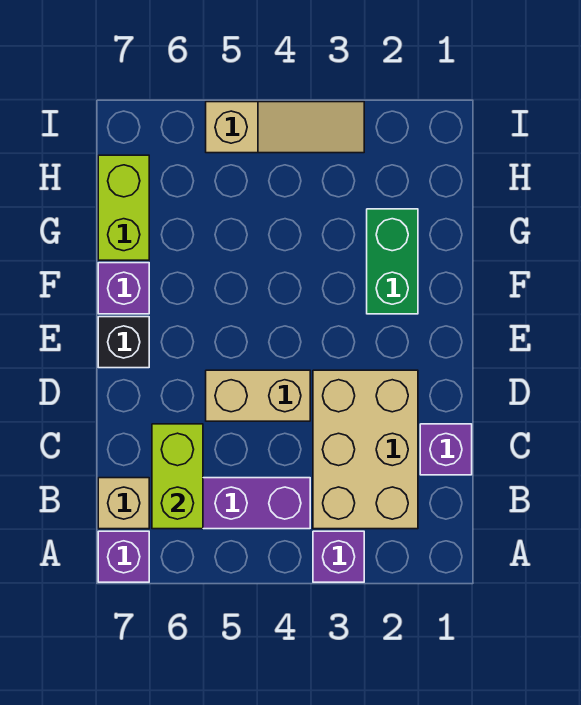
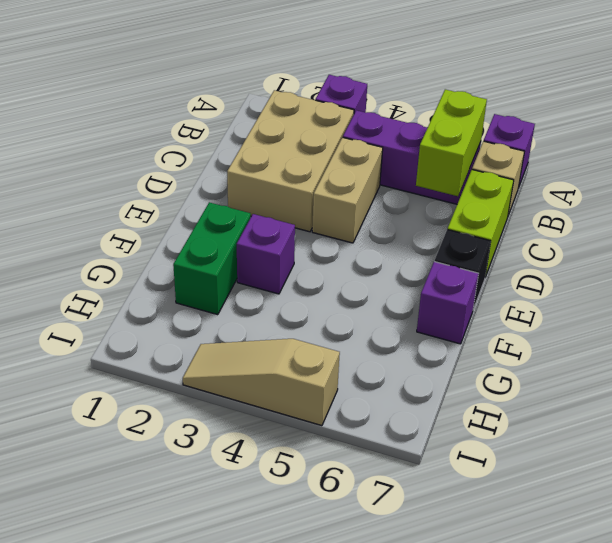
purple 1x1 brick [420,424,472,475] -> purple 1x1 brick moved to [237,214,295,294]
tan 1x2 brick [206,370,310,421] -> tan 1x2 brick turned to [312,137,383,243]
lime 1x2 brick [98,155,149,260] -> lime 1x2 brick moved to [447,170,514,277]

